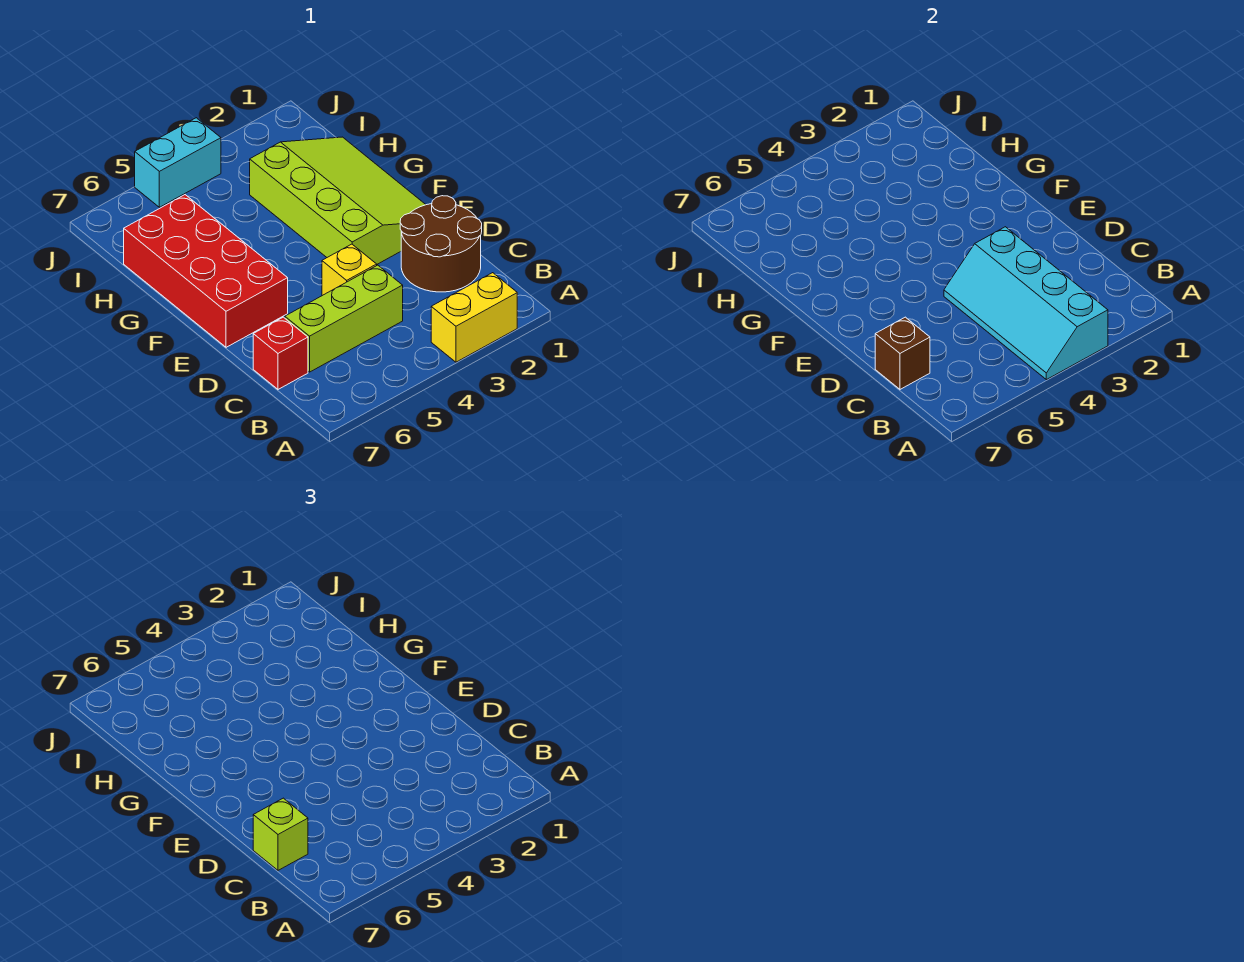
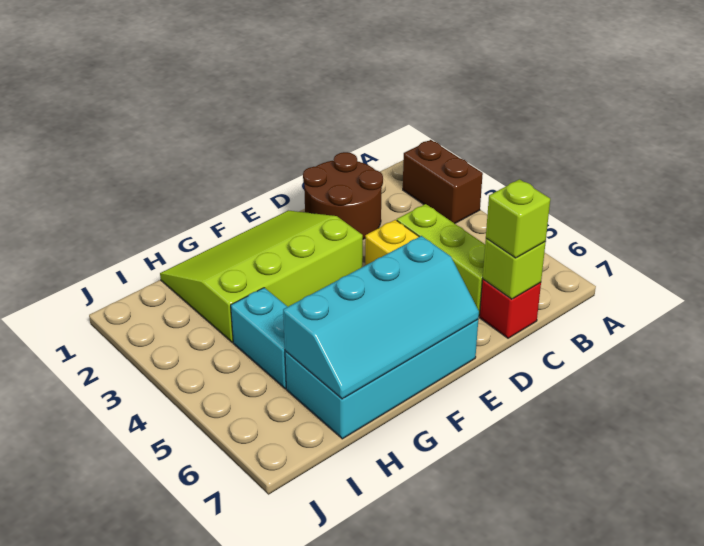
yellow 1x2 brick [431,273,517,362] -> brown 1x2 brick [403,140,483,224]
cyan 2x4 slope [944,227,1108,380] -> cyan 2x4 slope moved to [283,236,479,399]
brown 1x1 brick [875,317,930,389] -> lime 1x1 brick [483,238,546,299]
red 2x4 brick [124,195,288,347] -> cyan 2x4 brick [285,320,478,439]
cyan 1x2 brick [135,118,221,207] -> cyan 1x2 brick moved to [231,288,287,389]

